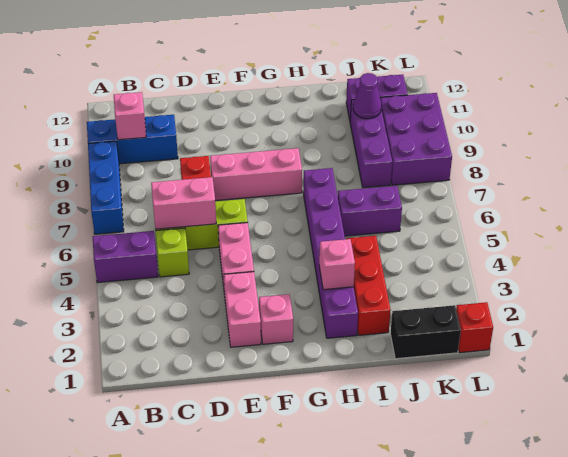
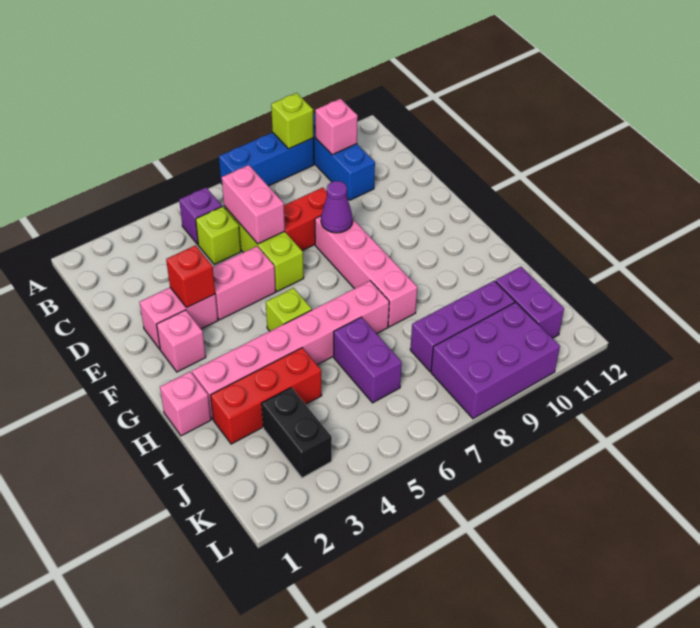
purple 1x2 brick [93,231,158,283] -> purple 1x1 brick [179,188,222,244]
none -> lime 1x1 brick [271,93,314,149]
pink 1x3 brick [210,148,302,201] -> pink 1x4 brick [315,216,417,327]
none -> lime 1x1 brick [266,288,312,331]
purple 1x6 brick [303,168,358,338] -> pink 1x6 brick [192,281,389,419]
pink 1x1 brick [319,239,355,290] -> pink 1x1 brick moved to [160,372,211,436]
black 1x2 brick [390,305,461,359] -> black 1x2 brick moved to [262,387,332,478]
purple 1x1 cone [353,73,381,119] -> purple 1x1 cone moved to [321,181,353,233]
red 1x1 brick [456,302,493,353] -> red 1x1 brick moved to [166,245,215,308]

